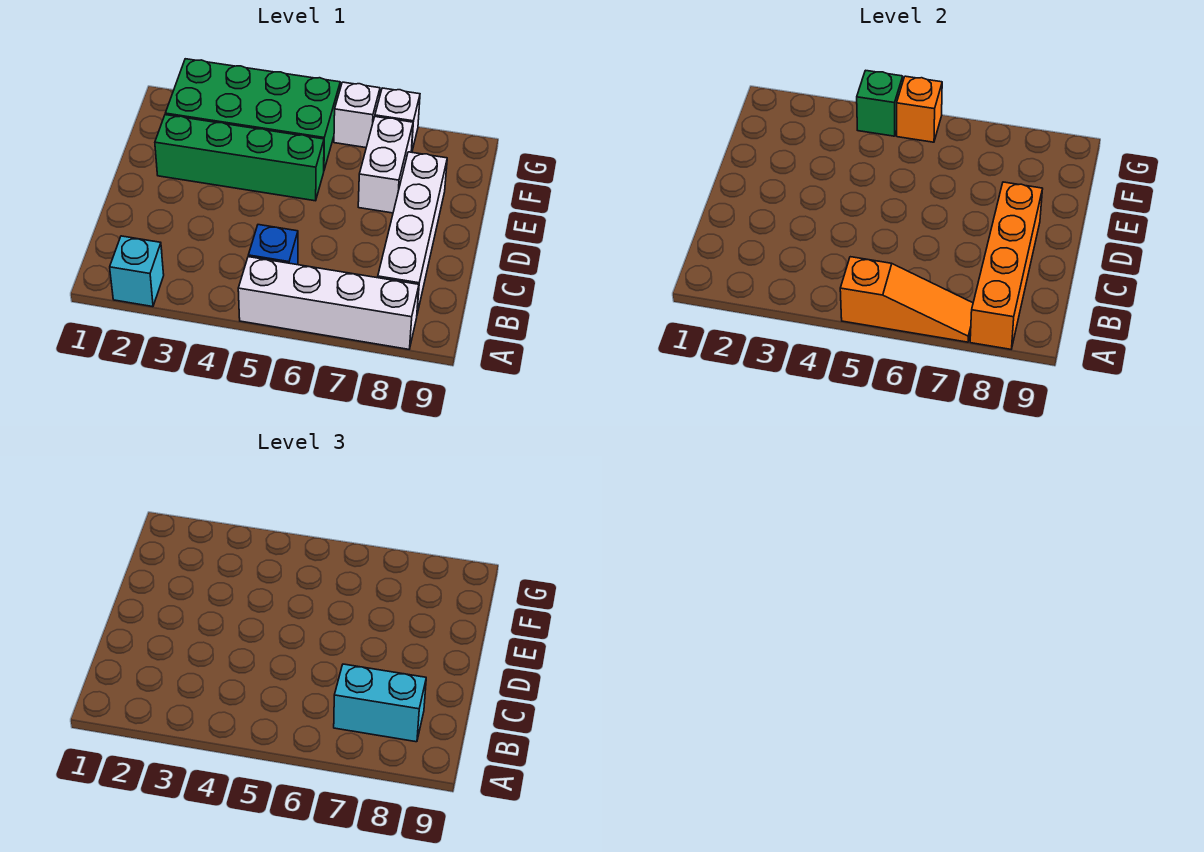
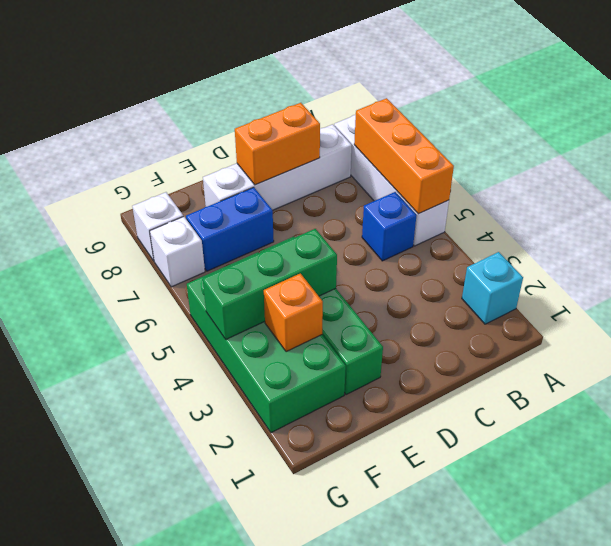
orange 1x3 slope [840,257,973,342] -> orange 1x3 brick [354,98,454,214]
orange 1x4 brick [970,182,1043,349] -> orange 1x2 brick [235,103,320,185]
cyan 1x2 brick [334,664,426,742] -> none
white 1x2 brick [358,117,413,213] -> blue 1x2 brick [186,187,274,271]
green 1x1 brick [857,70,903,136] -> green 1x3 brick [203,229,337,339]
orange 1x1 brick [897,76,942,142] -> orange 1x1 brick moved to [264,273,323,352]
white 1x1 brick [334,82,380,148] -> white 1x1 brick moved to [132,192,183,261]

